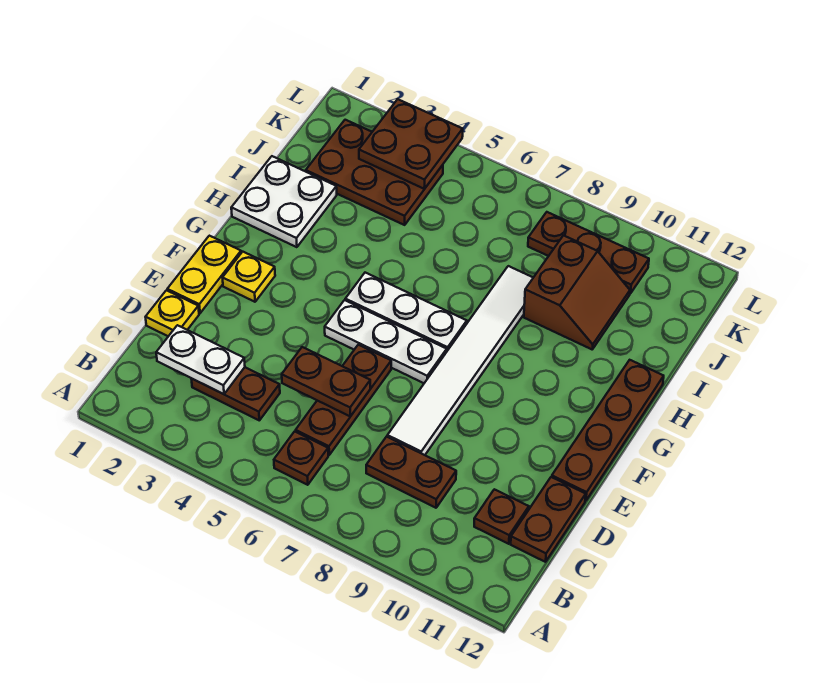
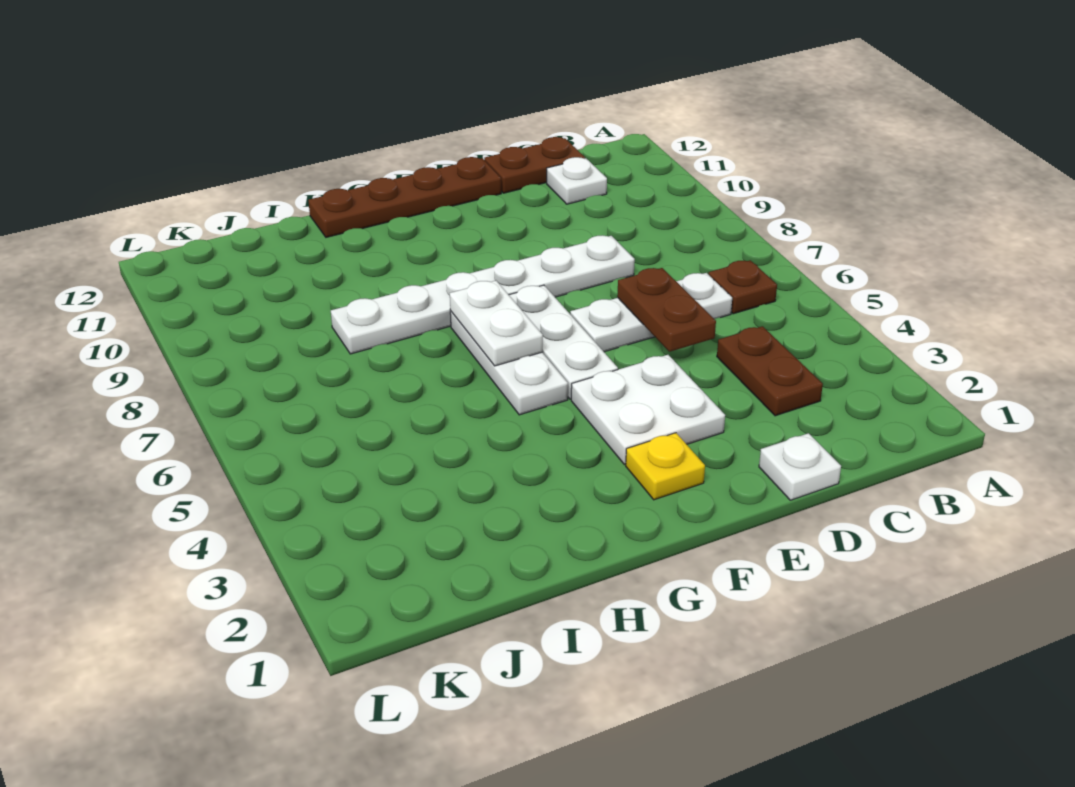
white 1x2 plate [156,325,245,394] -> white 1x2 plate moved to [450,281,543,366]
brown 1x3 plate [296,345,391,455] -> white 1x3 plate [570,273,732,352]
brown 1x2 plate [366,437,456,508] -> none
brown 1x1 plate [474,489,529,544] -> white 1x1 plate [547,157,607,204]
yellow 1x1 plate [146,290,199,336] -> white 1x1 plate [759,433,841,500]
white 1x6 tile [387,266,533,455] -> white 1x6 plate [331,235,635,354]
yellow 1x2 plate [167,236,241,313] -> none
white 2x2 plate [231,156,337,247] -> white 2x2 plate moved to [571,355,725,465]
brown 2x2 slope [524,235,630,349] -> none
brown 2x3 plate [306,120,443,225] -> none
brown 2x2 plate [359,99,463,189] -> none
brown 1x3 plate [528,212,649,294] -> none

